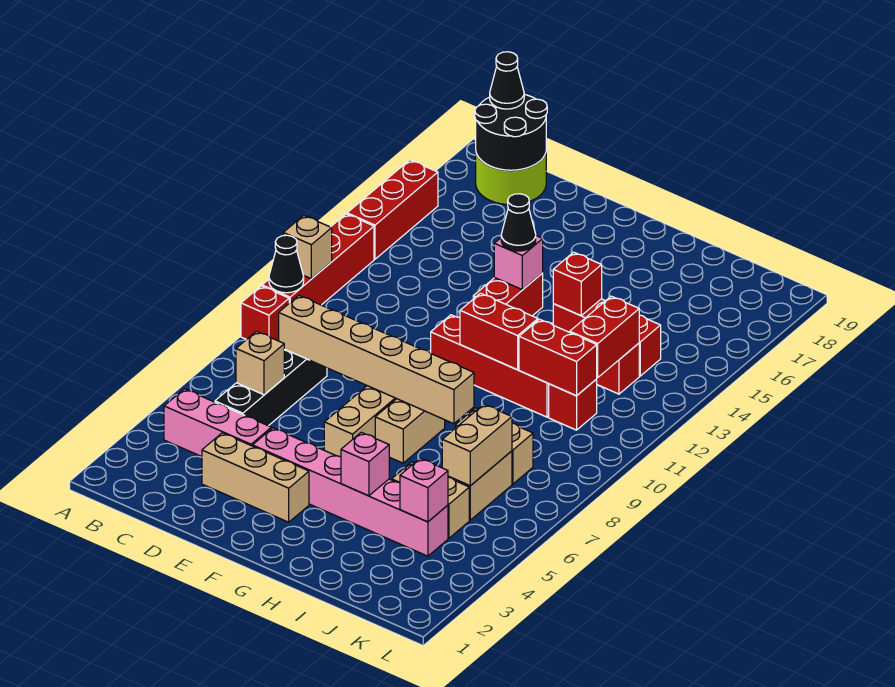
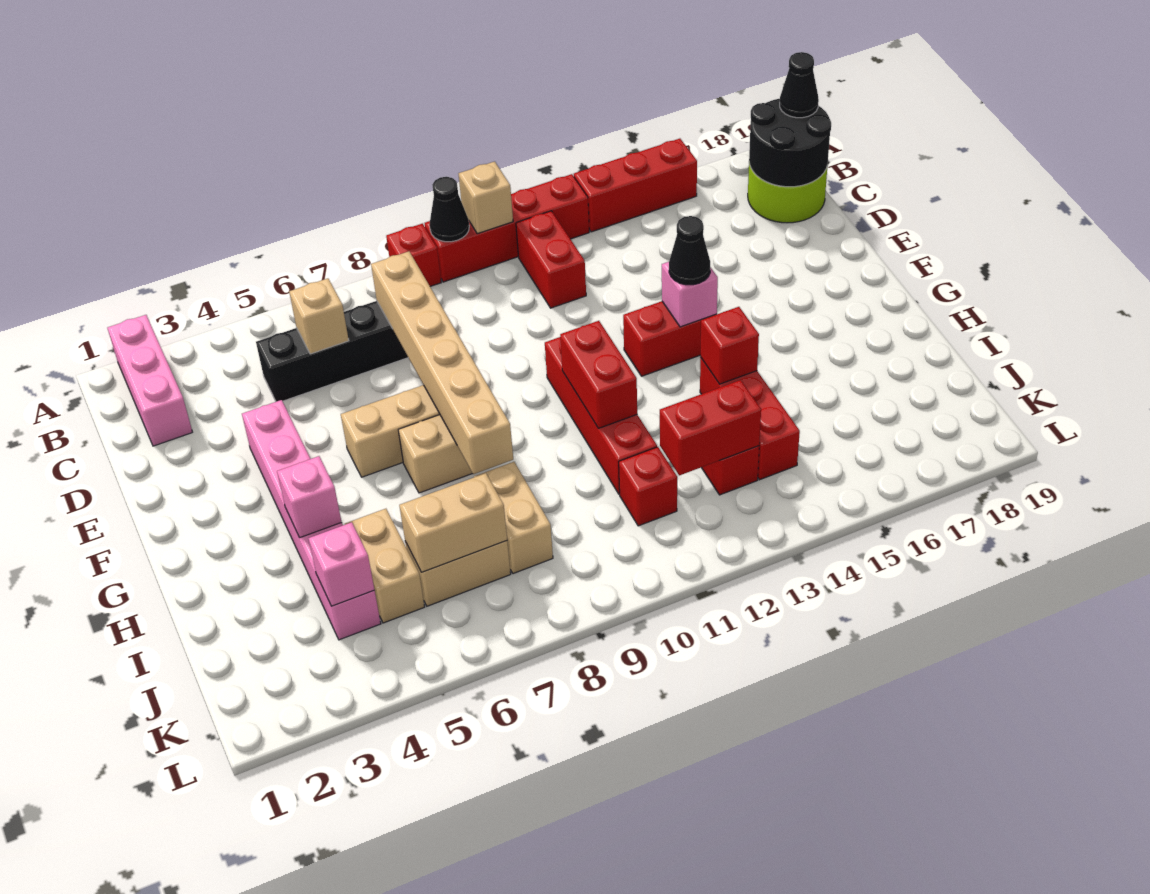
pink 1x3 brick [164,389,271,457] -> pink 1x3 brick moved to [107,315,192,446]
tan 1x3 brick [202,433,309,522] -> none
red 1x2 brick [519,319,597,396] -> red 1x2 brick moved to [516,211,586,308]

